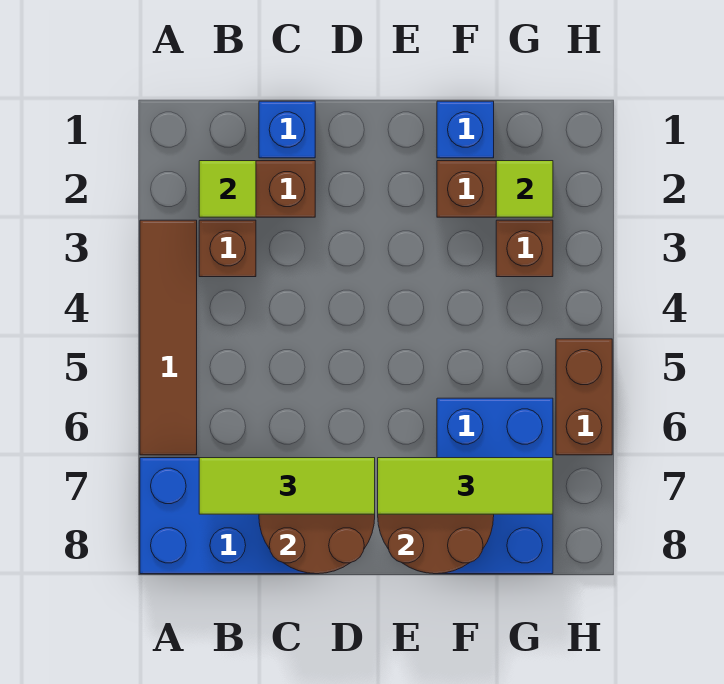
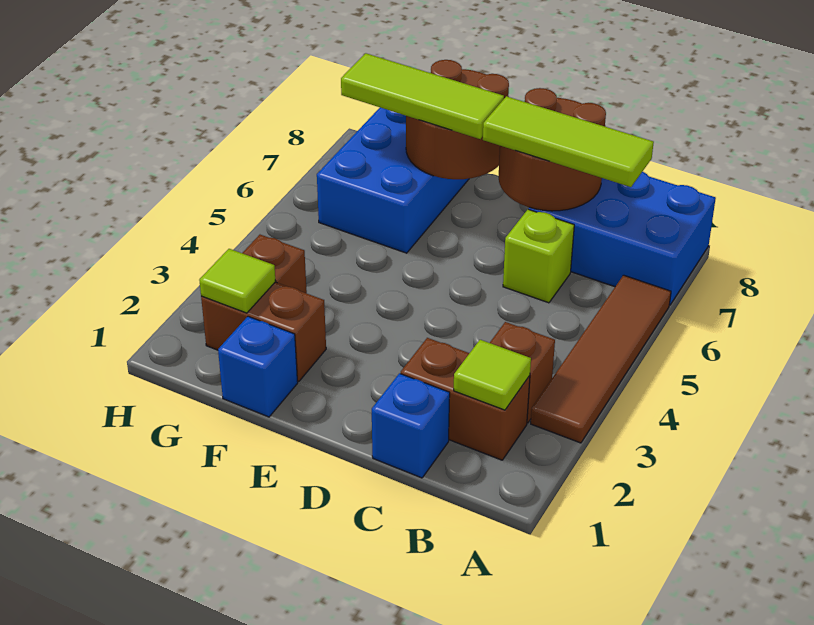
none -> lime 1x1 brick [503,209,574,303]
brown 1x2 brick [556,339,612,455] -> none

